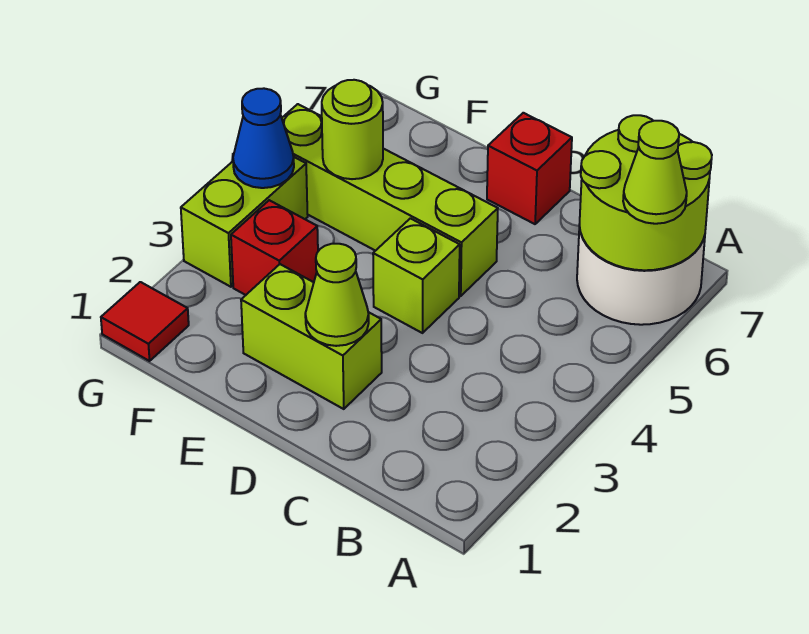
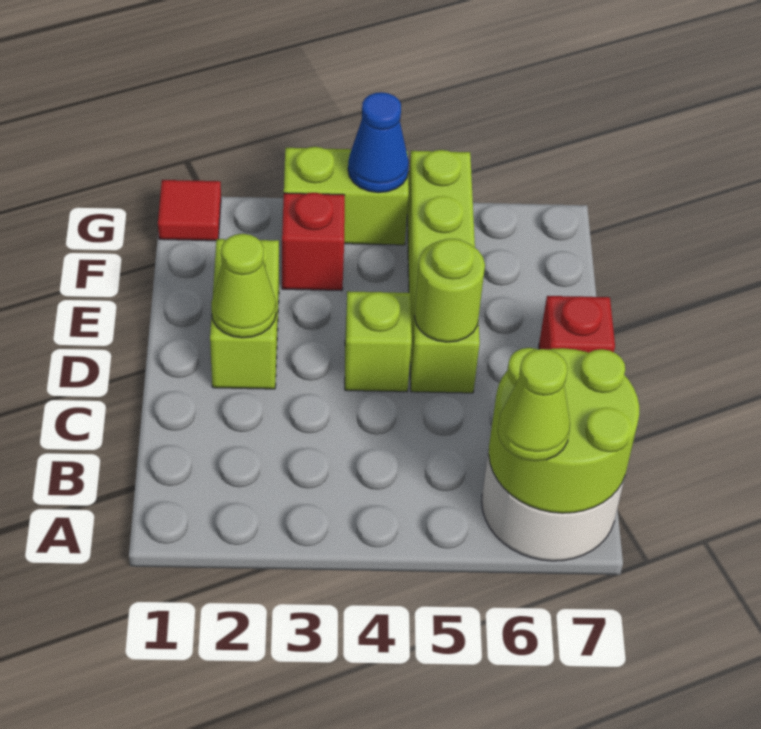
lime 1x1 round brick [322,80,383,179] -> lime 1x1 round brick moved to [414,239,485,342]

